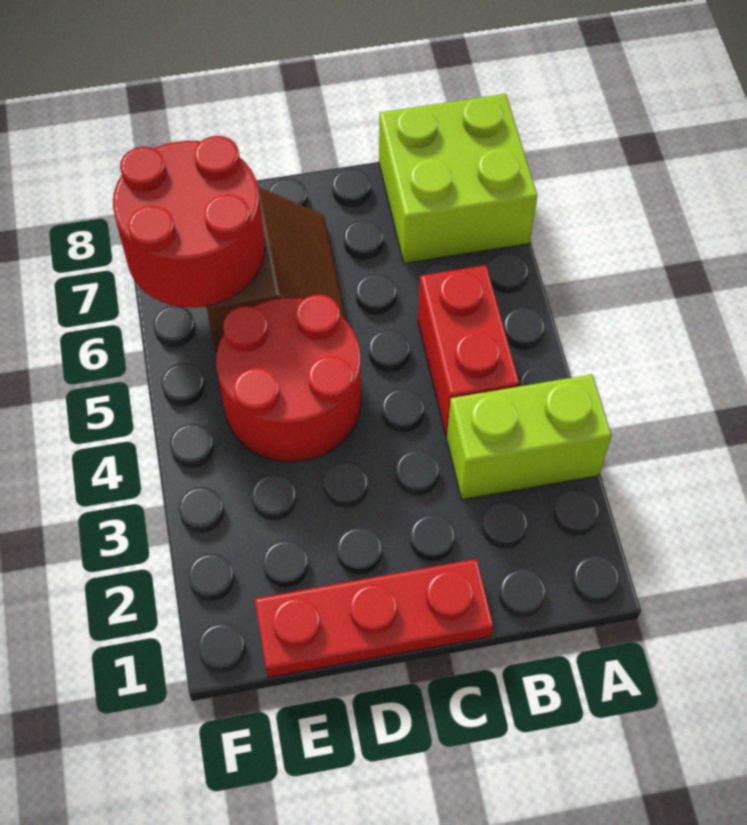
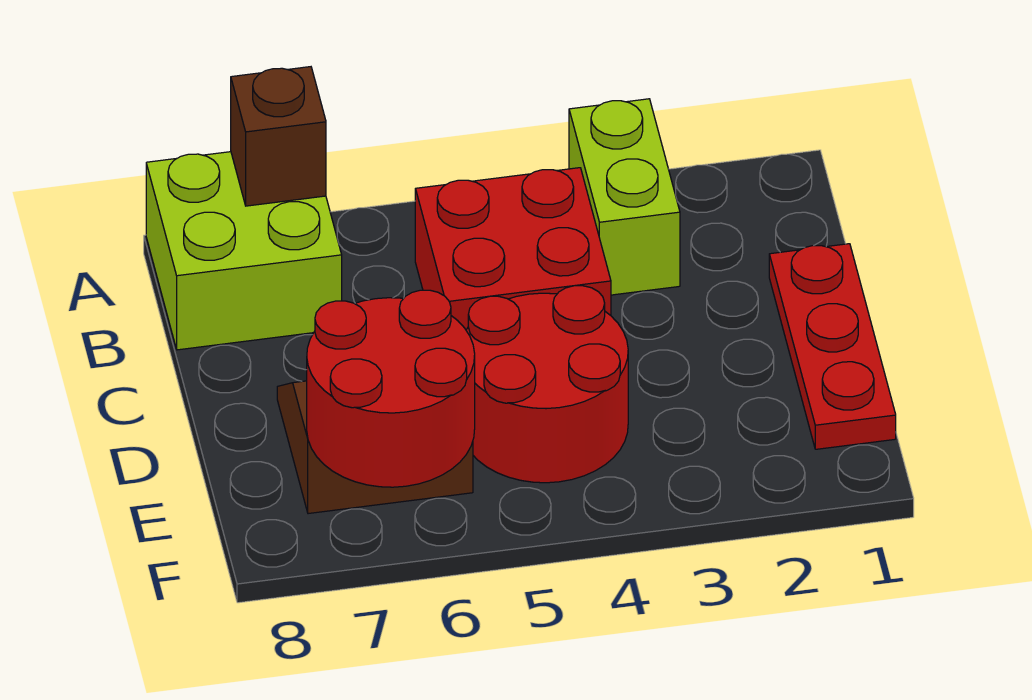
none -> brown 1x1 brick [231,67,326,206]
red 1x2 brick [418,265,519,436] -> red 2x2 brick [415,168,611,330]

